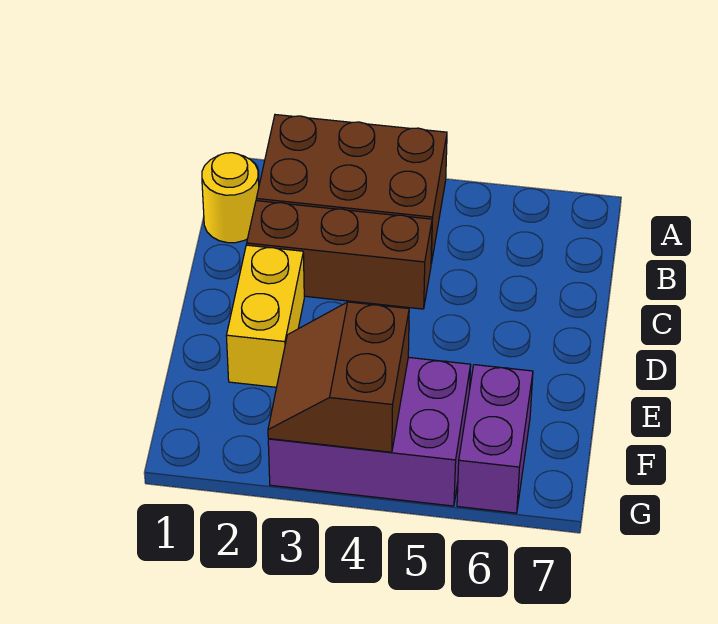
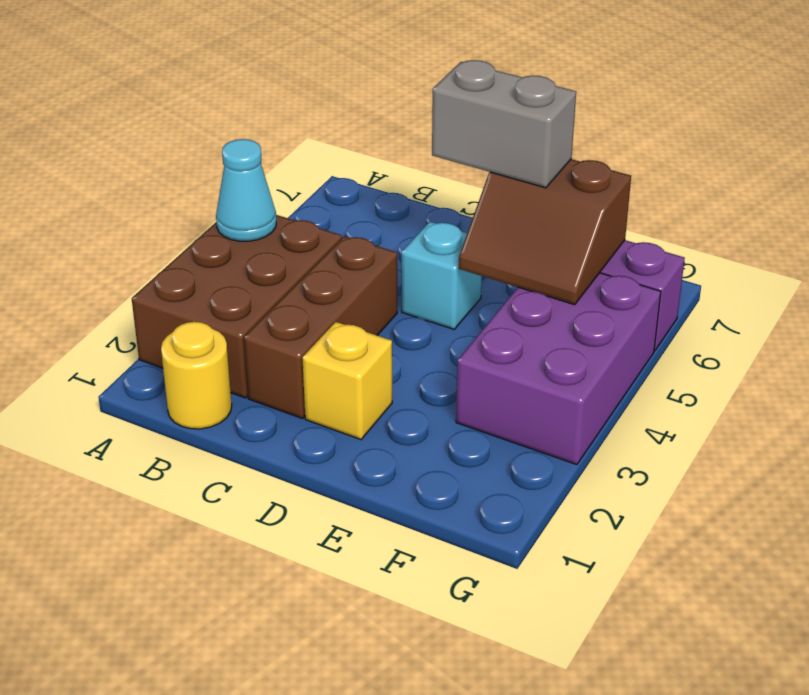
none -> cyan 1x1 cone [216,139,276,241]
yellow 1x2 brick [226,245,304,387] -> yellow 1x1 brick [302,322,392,440]
none -> cyan 1x1 brick [401,222,482,329]
none -> grey 1x2 brick [432,60,576,188]
brown 2x2 slope [268,302,409,452] -> brown 2x2 slope moved to [459,159,631,305]

